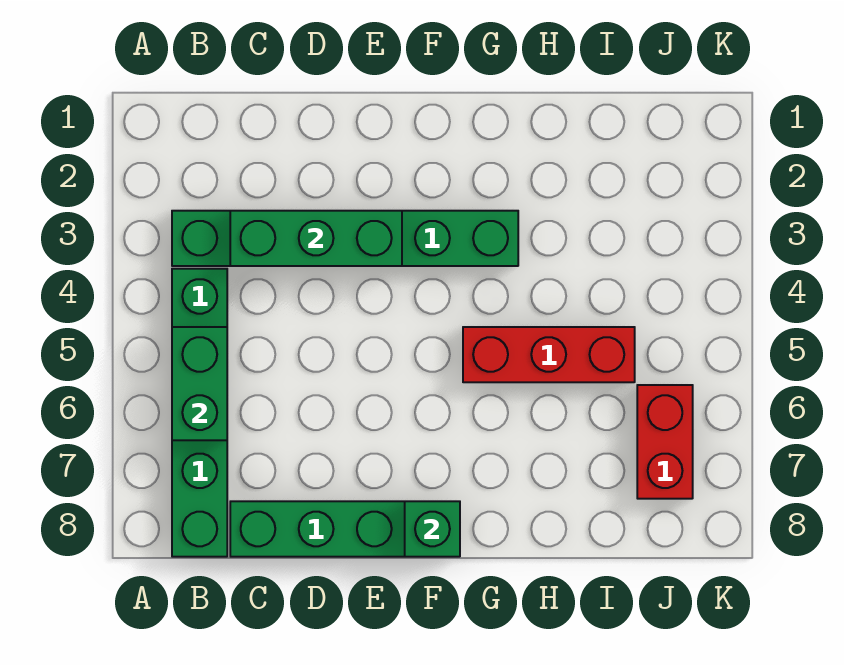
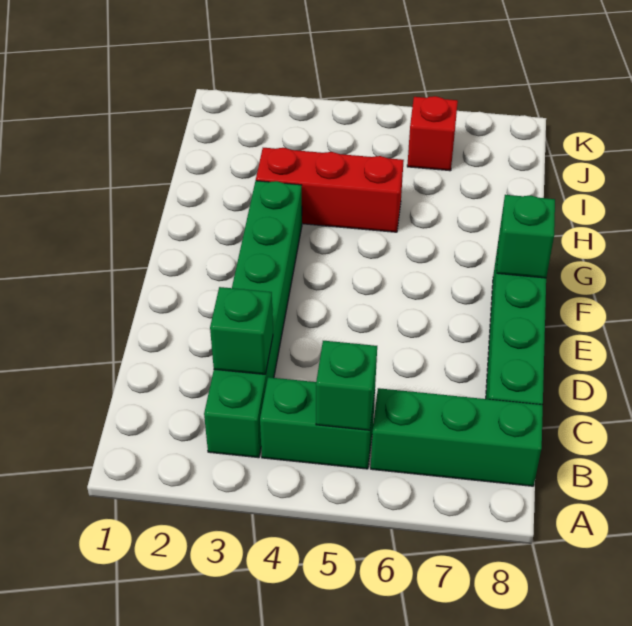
green 1x2 brick [172,327,227,440] -> green 1x1 brick [316,341,377,430]
green 1x3 brick [230,211,402,266] -> green 1x1 brick [210,287,273,374]
red 1x3 brick [463,327,635,382] -> red 1x3 brick turned to [256,148,404,232]
red 1x2 brick [637,385,693,499] -> red 1x1 brick [407,96,458,171]

